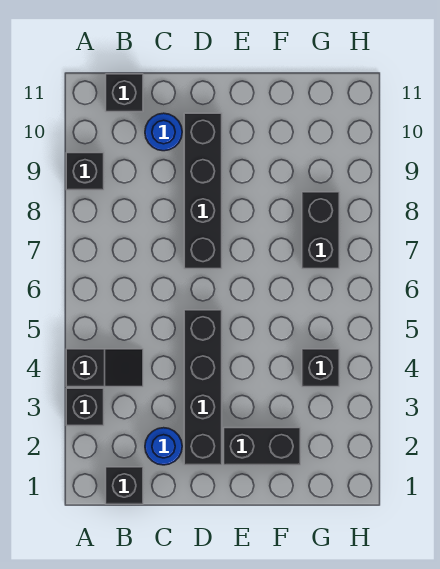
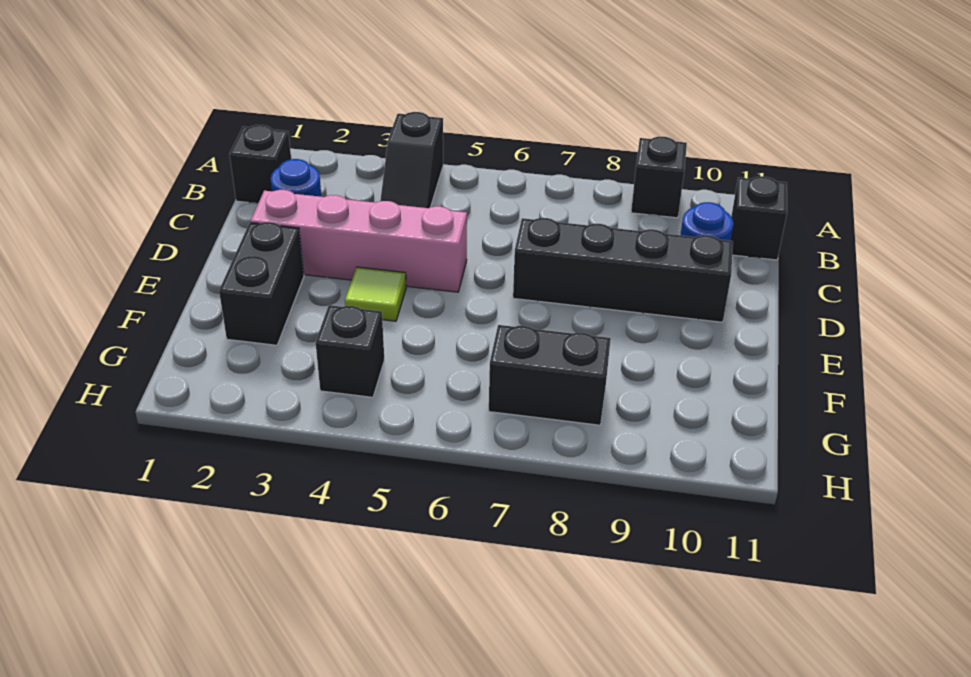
black 1x1 brick [66,388,104,426] -> none
black 1x4 brick [184,310,222,465] -> pink 1x4 brick [250,190,467,292]
none -> lime 1x1 tile [345,267,406,321]

